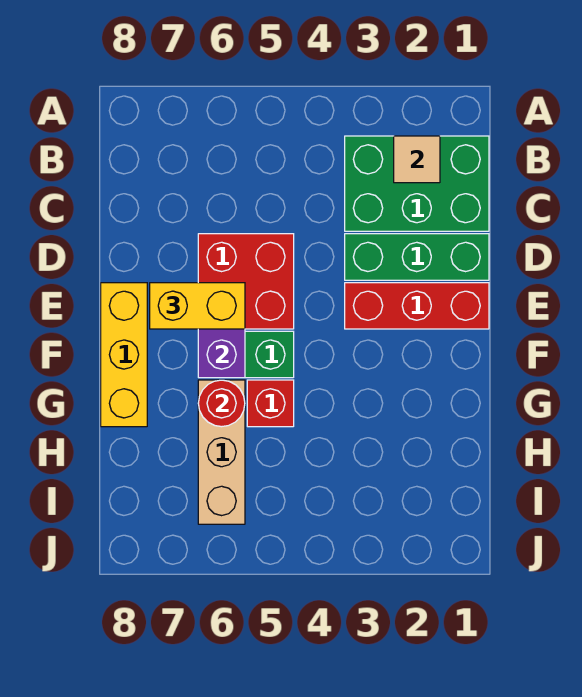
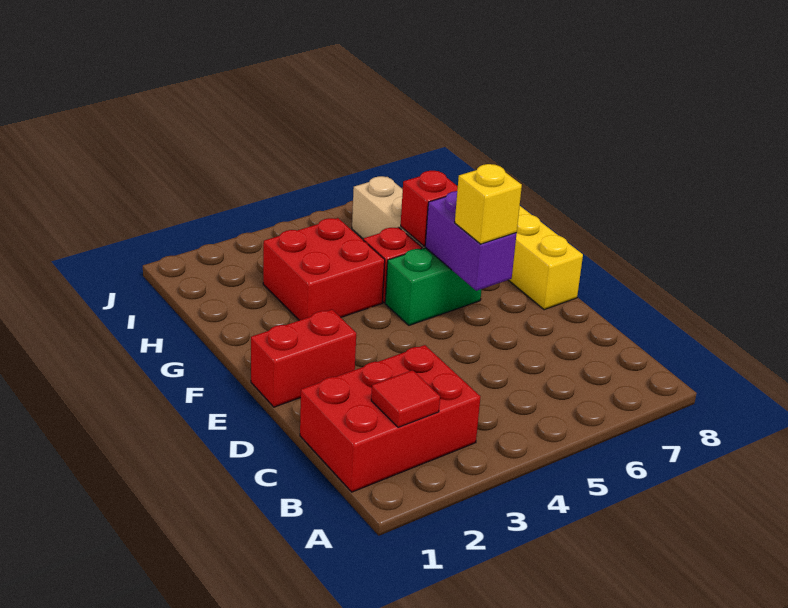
green 2x3 brick [345,136,489,231] -> red 2x3 brick [300,345,480,492]
tan 1x1 tile [394,136,440,183] -> red 1x1 tile [371,370,440,427]
green 1x3 brick [345,234,489,280] -> none
red 2x2 brick [198,234,294,329] -> red 2x2 brick moved to [263,218,385,320]
red 1x3 brick [345,283,489,329] -> red 1x2 brick [251,310,356,407]
yellow 1x2 brick [150,283,245,329] -> yellow 1x1 brick [455,164,522,244]
red 1x1 round brick [198,380,245,427] -> red 1x1 brick [401,171,458,246]

